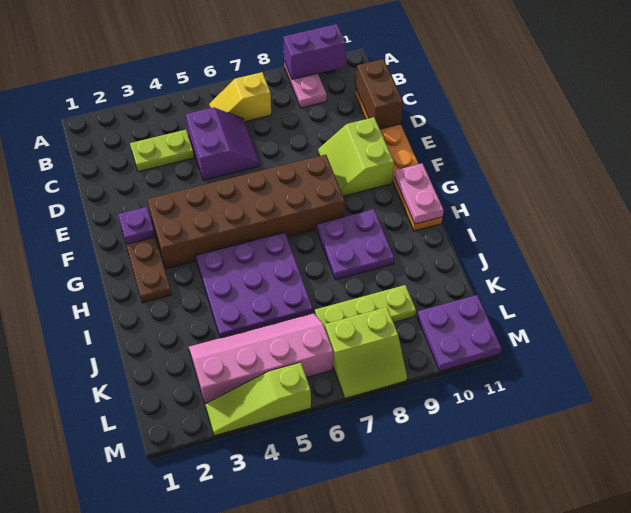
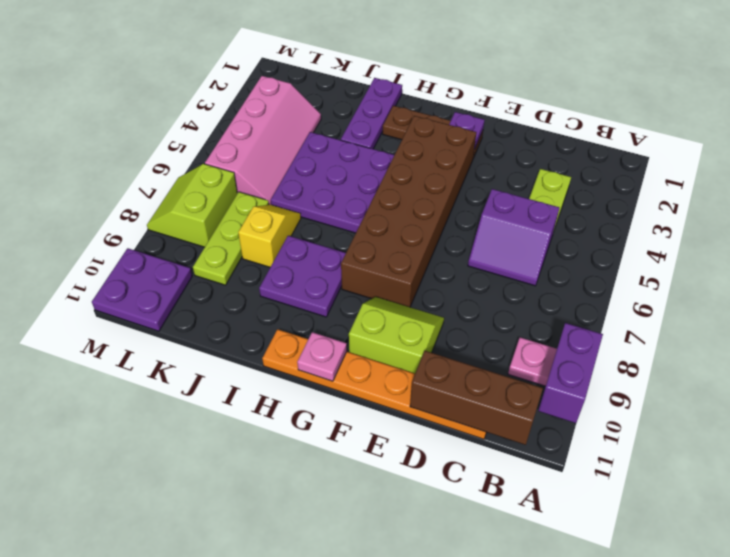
yellow 1x2 slope [209,72,271,121] -> yellow 1x2 slope moved to [238,205,301,267]
brown 1x2 brick [356,59,403,129] -> brown 1x3 brick [410,351,543,445]
pink 1x2 plate [395,163,444,224] -> pink 1x1 plate [297,332,347,381]
none -> purple 1x3 plate [341,78,402,149]
lime 1x3 slope [205,362,311,436] -> none

